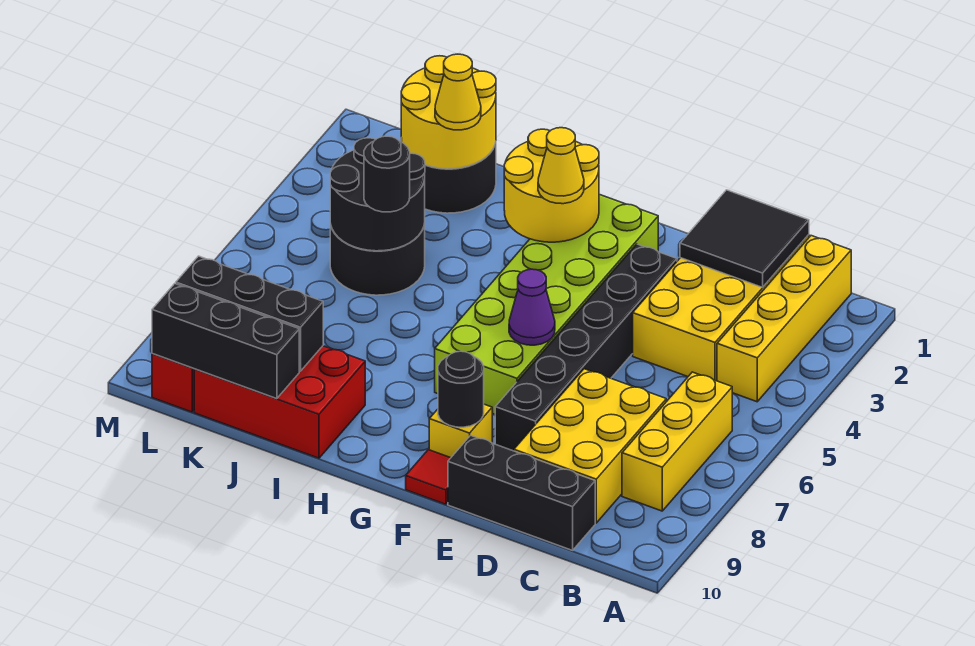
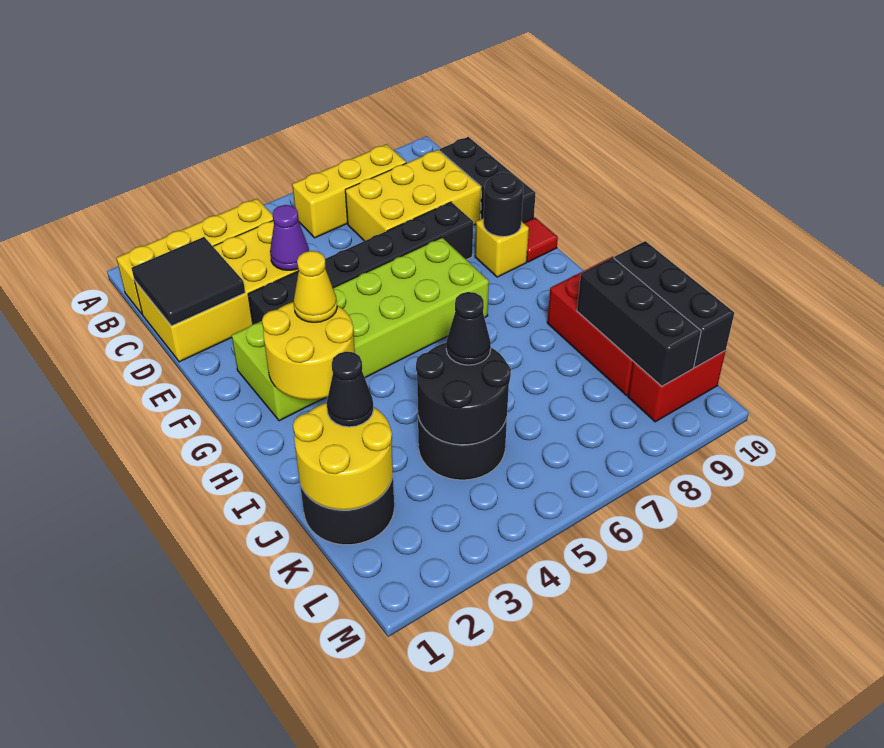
purple 1x1 cone [509,269,555,345] -> purple 1x1 cone moved to [270,205,309,270]
yellow 1x1 cone [435,54,481,130] -> black 1x1 cone [327,351,374,427]
black 1x1 round brick [364,136,410,212] -> black 1x1 cone [446,292,491,365]

